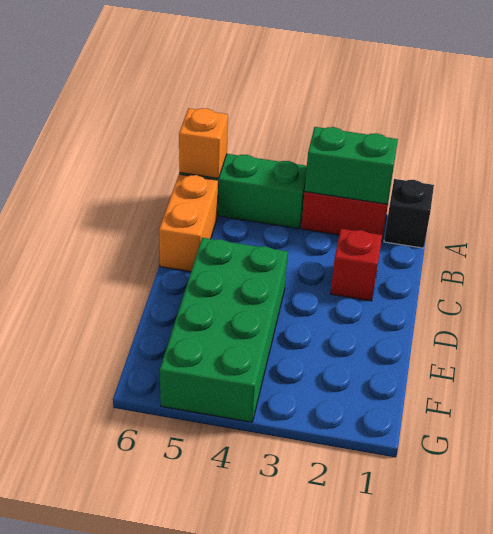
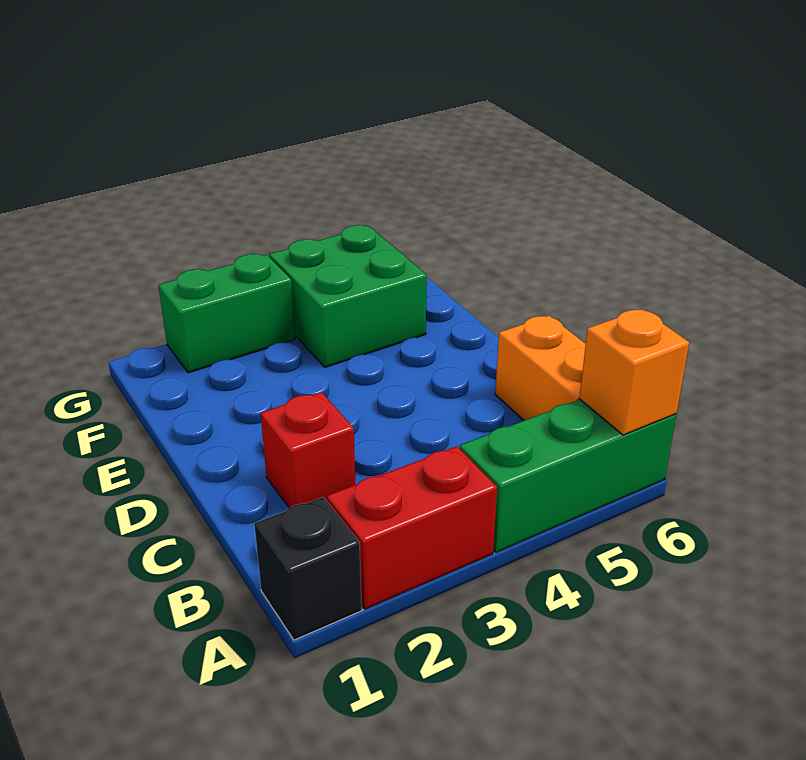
green 1x2 brick [305,127,398,204] -> green 1x2 brick moved to [158,254,295,373]
green 2x4 brick [160,238,288,422] -> green 2x2 brick [270,225,427,367]

